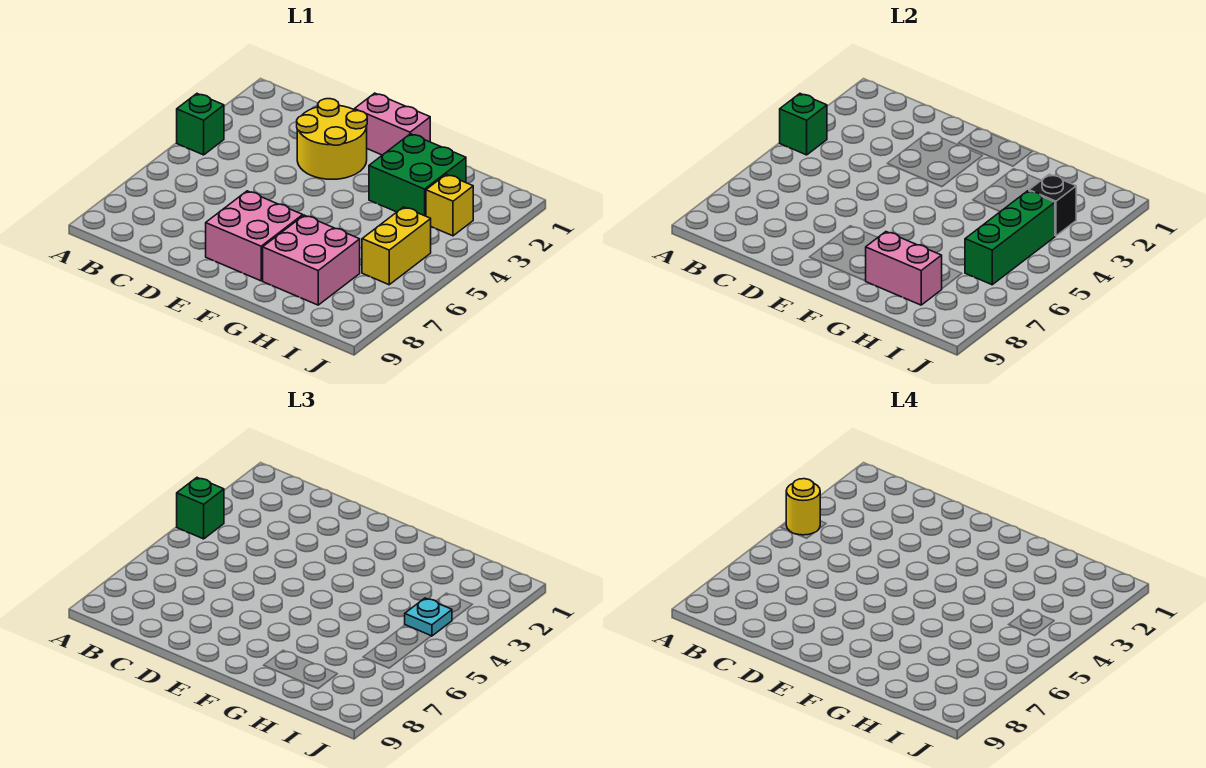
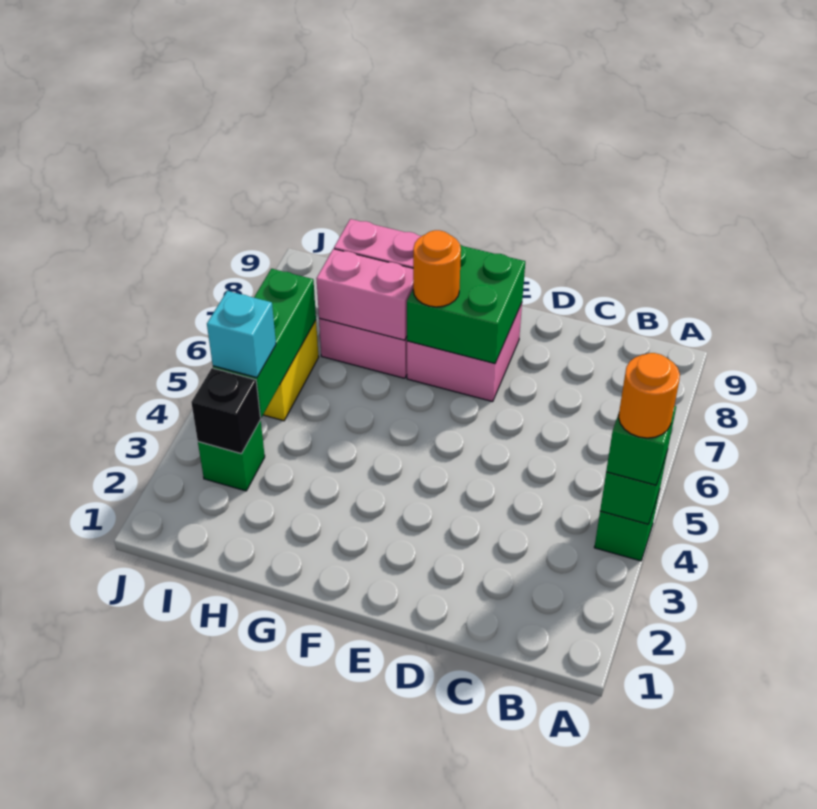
yellow 1x1 round brick [786,479,820,535] -> orange 1x1 round brick [619,353,680,438]
yellow 2x2 round brick [297,99,367,179] -> none
pink 1x2 brick [354,93,430,155] -> pink 1x2 brick moved to [316,249,413,340]
none -> orange 1x1 round brick [413,230,461,307]
green 2x2 brick [369,134,466,216] -> green 2x2 brick moved to [407,245,525,363]
yellow 1x1 brick [426,174,473,236] -> green 1x1 brick [198,420,265,491]
cyan 1x1 plate [405,598,452,636] -> cyan 1x1 brick [207,291,276,378]

